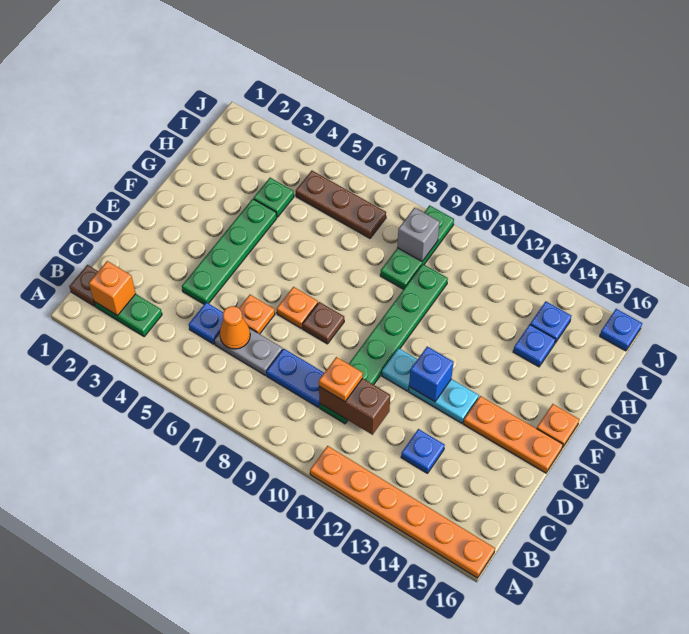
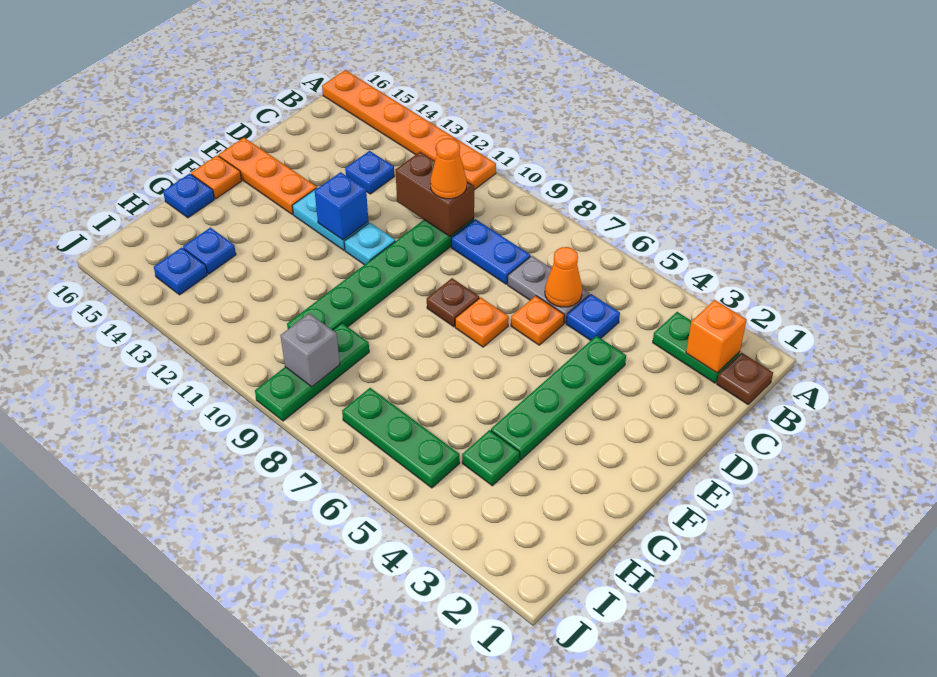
orange 1x1 plate [319,357,363,402] -> orange 1x1 cone [430,138,467,199]
brown 1x3 plate [296,171,386,238] -> green 1x3 plate [342,388,460,488]
blue 1x1 plate [600,309,642,351] -> blue 1x1 plate moved to [163,174,214,218]

